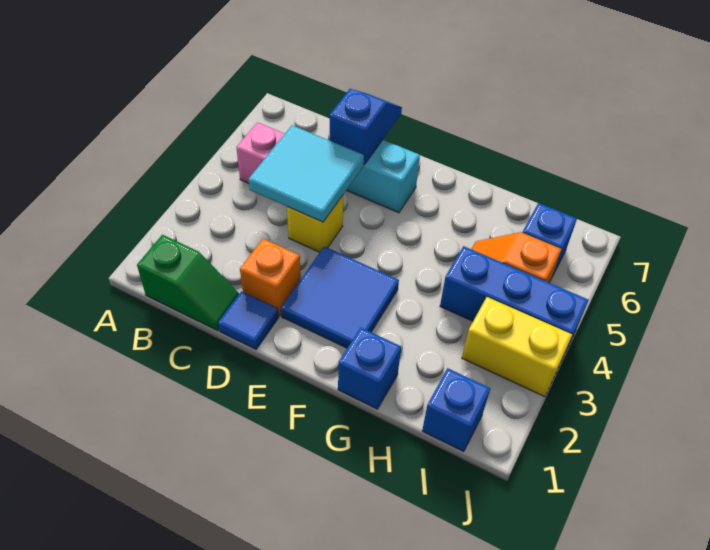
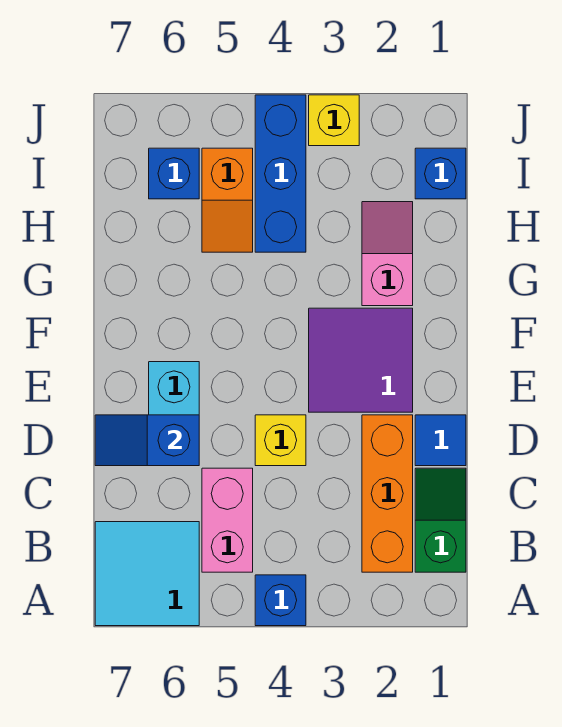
cyan 2x2 tile [248,125,364,222] -> cyan 2x2 tile moved to [95,522,199,626]
orange 1x1 brick [240,239,301,316] -> orange 1x3 brick [362,415,413,572]
blue 2x2 tile [281,247,399,348] -> purple 2x2 tile [309,308,413,412]
blue 1x1 brick [338,328,401,409] -> blue 1x1 brick moved to [255,575,306,626]
none -> pink 1x2 slope [362,202,413,306]
yellow 1x2 brick [462,297,572,397] -> yellow 1x1 brick [309,95,359,146]

